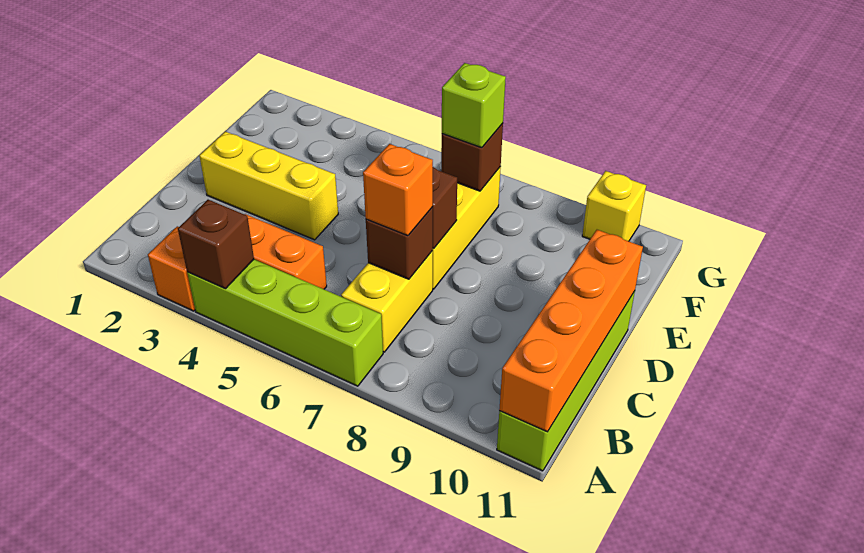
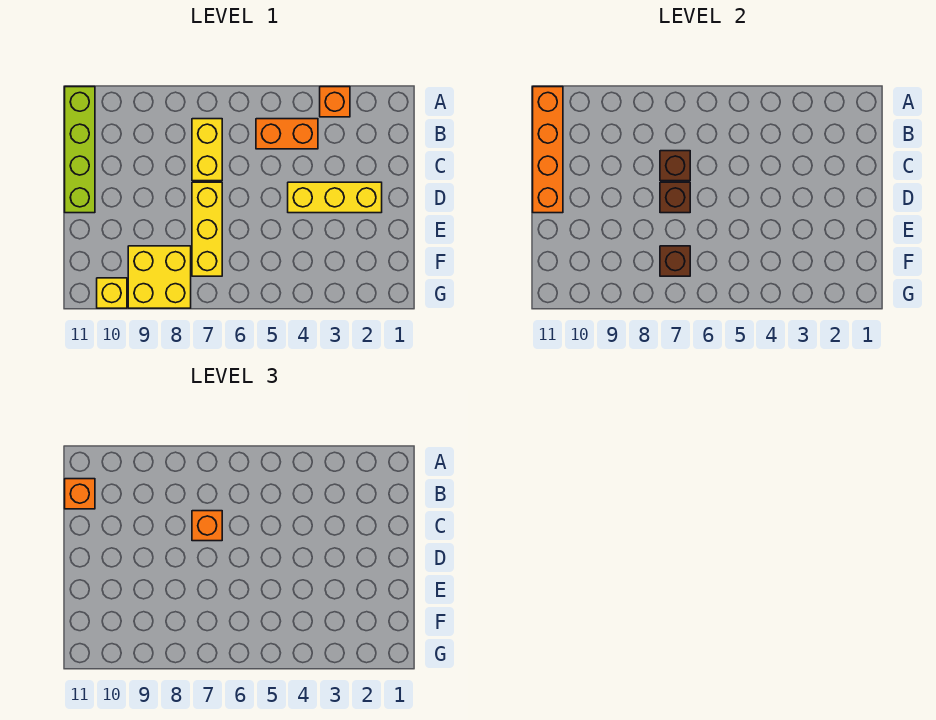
lime 1x4 brick [187,260,383,386] -> none
brown 1x1 brick [178,200,254,289] -> none
none -> orange 1x1 brick [65,479,95,509]
lime 1x1 brick [442,63,506,148] -> none
none -> yellow 2x2 brick [128,246,191,308]

